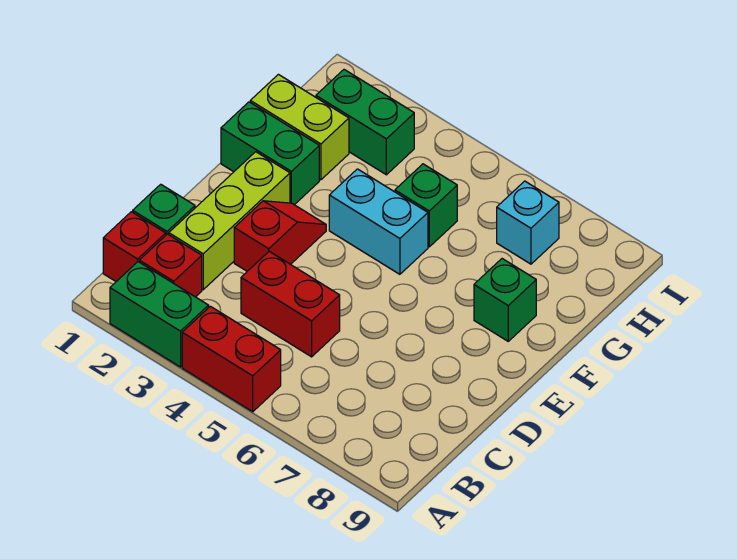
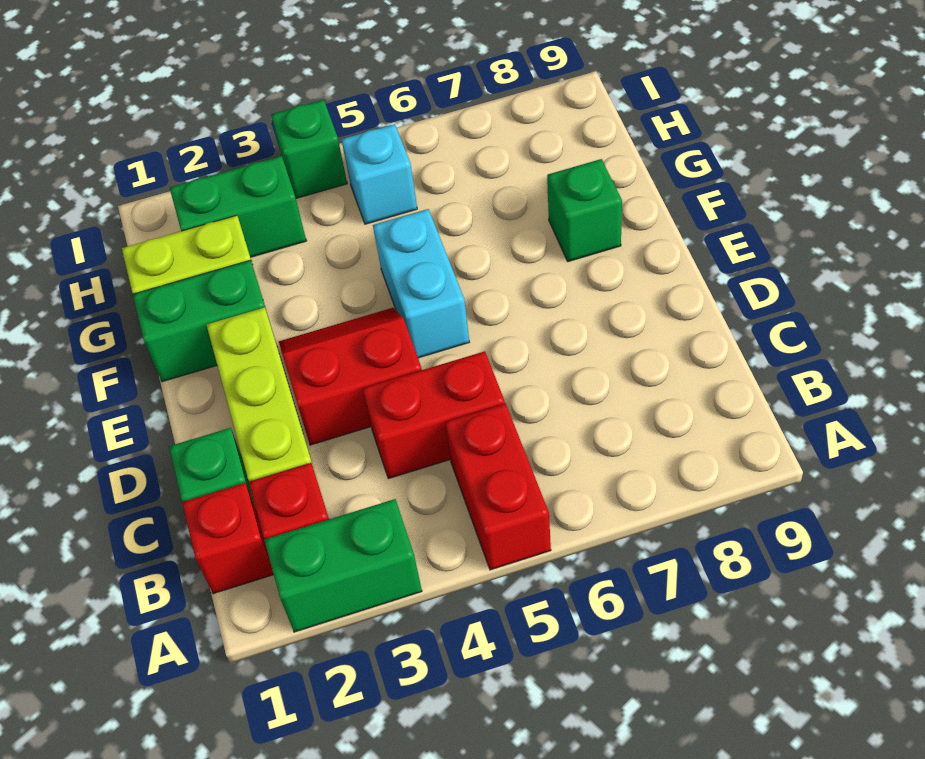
red 1x2 brick [182,306,281,412] -> red 1x2 brick turned to [445,403,551,570]
red 1x2 slope [234,201,326,271] -> red 2x2 slope [279,308,422,445]
cyan 1x2 brick [329,169,428,274] -> cyan 1x2 brick turned to [373,209,469,358]
green 1x1 brick [395,164,457,247] -> green 1x1 brick moved to [271,100,347,198]
cyan 1x1 brick [497,181,559,264] -> cyan 1x1 brick moved to [341,124,417,224]

